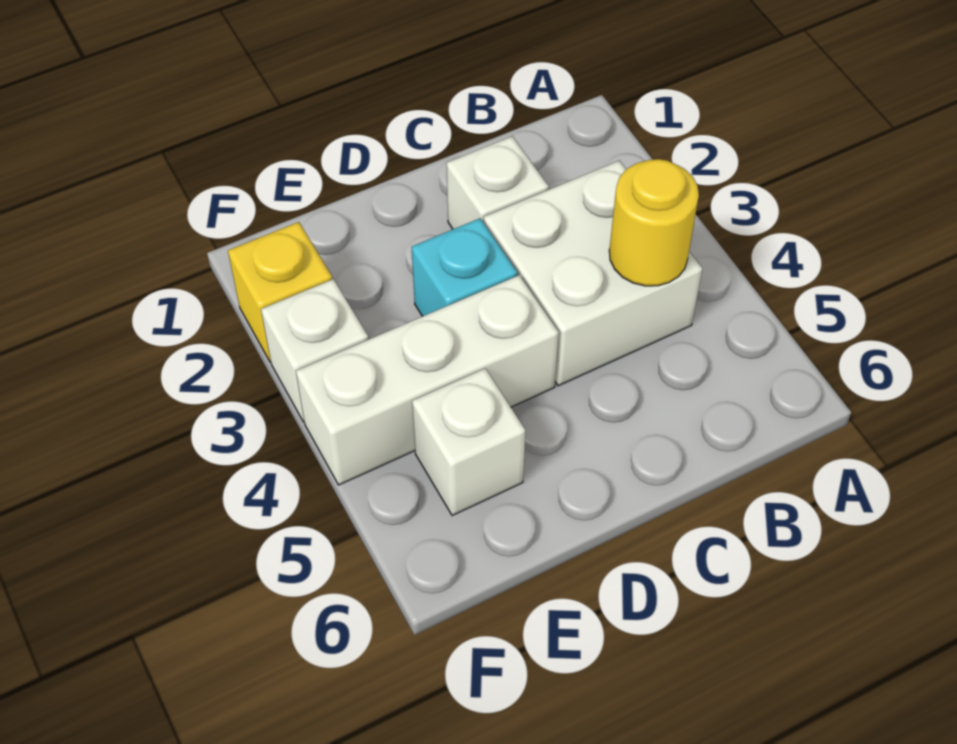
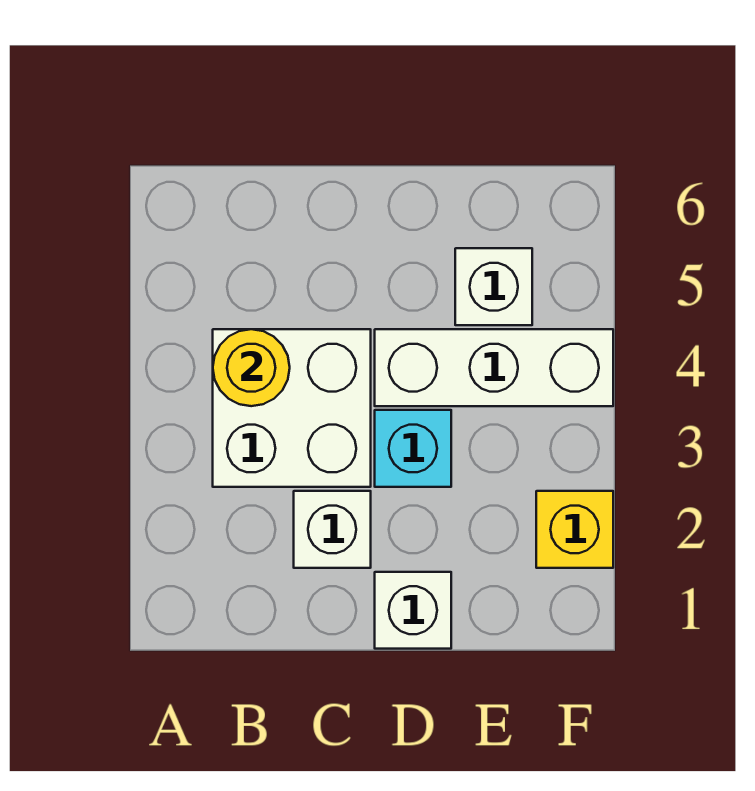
white 1x1 brick [261,279,368,422] -> white 1x1 brick moved to [375,572,451,649]

